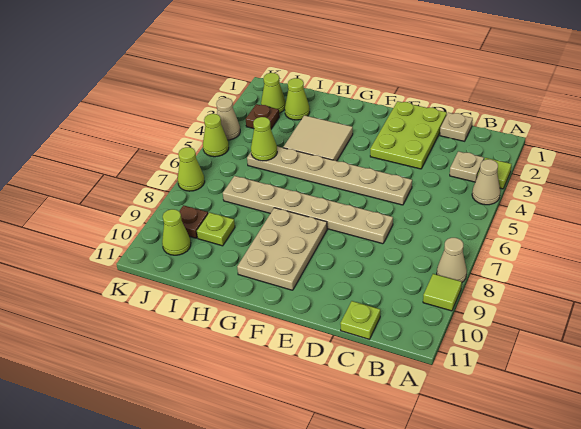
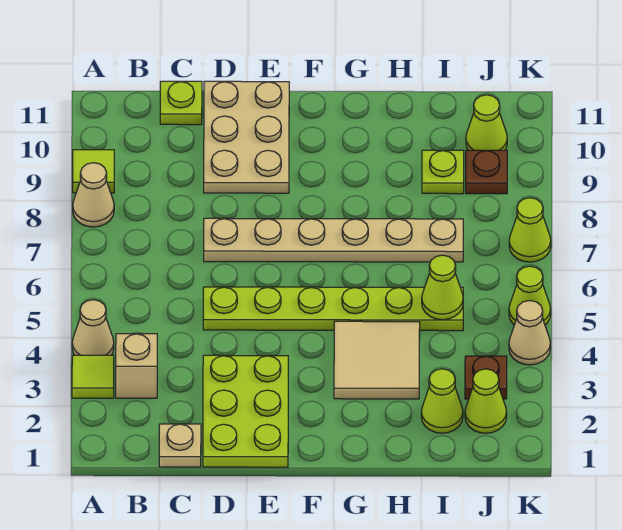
tan 1x1 plate [450,151,484,182] -> tan 1x1 brick [116,334,157,398]
tan 1x6 plate [247,146,412,205] -> lime 1x6 plate [203,287,463,331]
tan 2x3 plate [237,208,327,290] -> tan 2x3 plate moved to [204,81,289,193]

